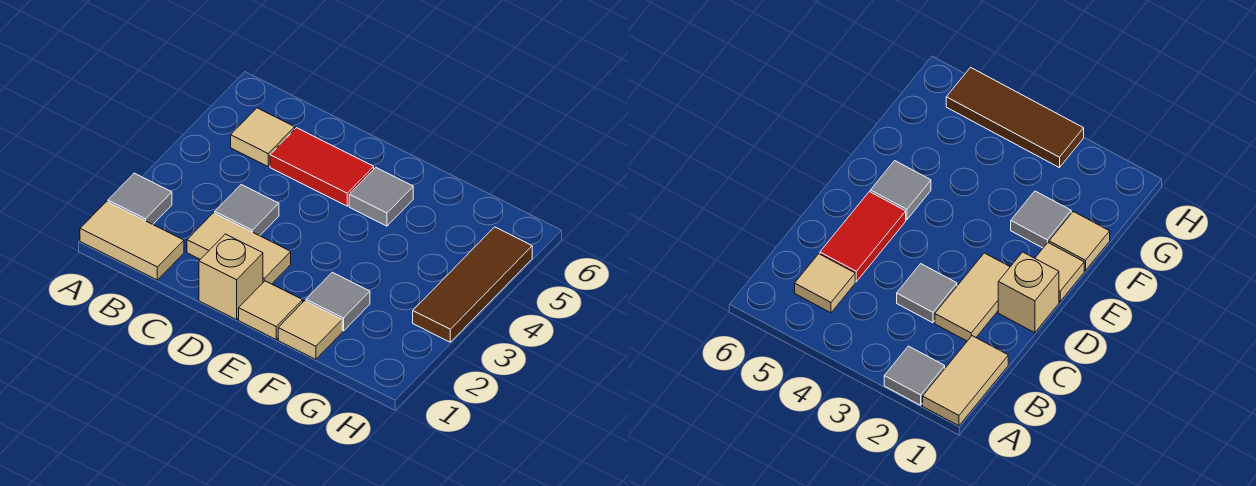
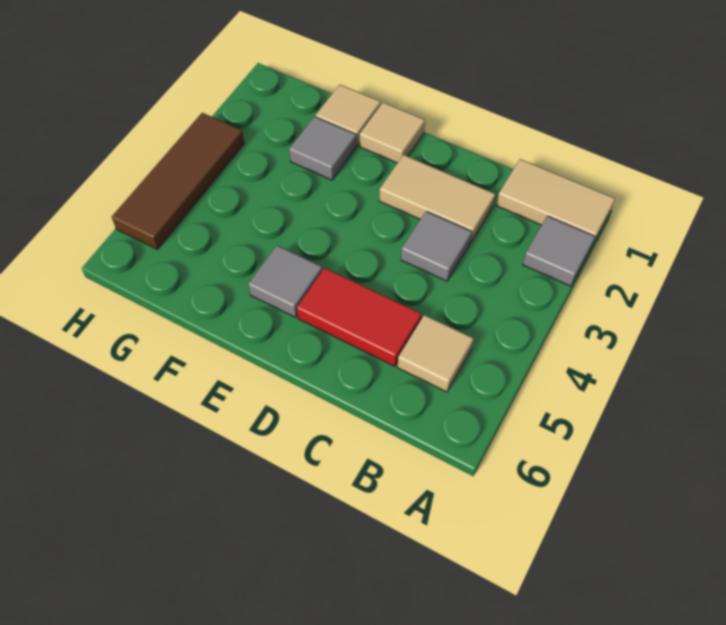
tan 1x1 brick [199,234,263,320] -> none

